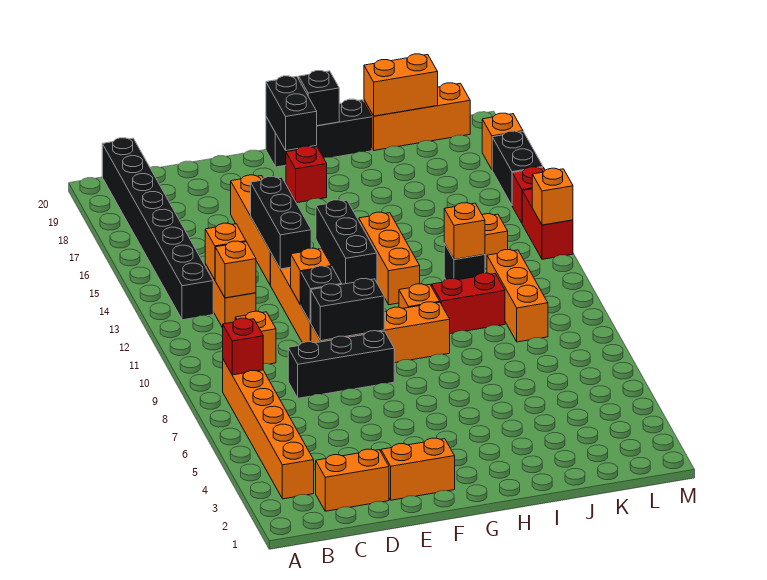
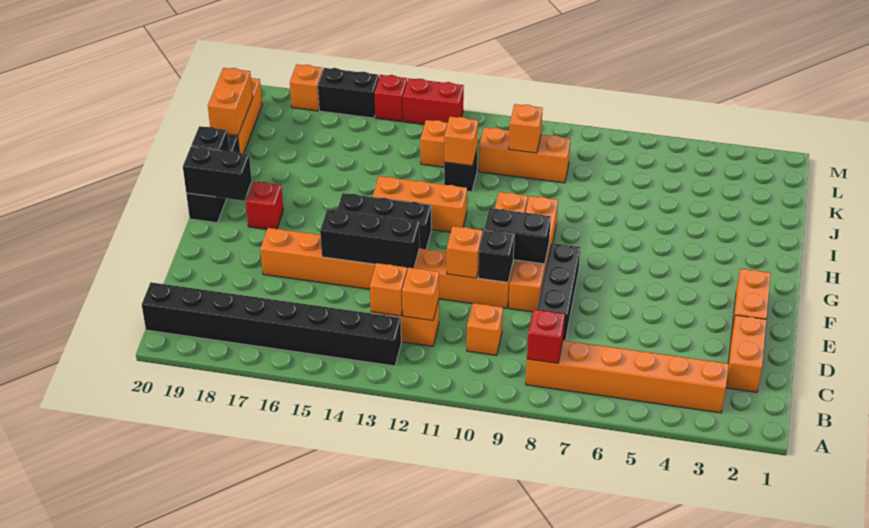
black 1x2 brick [311,279,384,341] -> black 1x2 brick turned to [484,208,551,264]
red 1x2 brick [432,273,505,334] -> none
orange 1x1 brick [532,168,573,225] -> orange 1x1 brick moved to [509,104,543,153]

